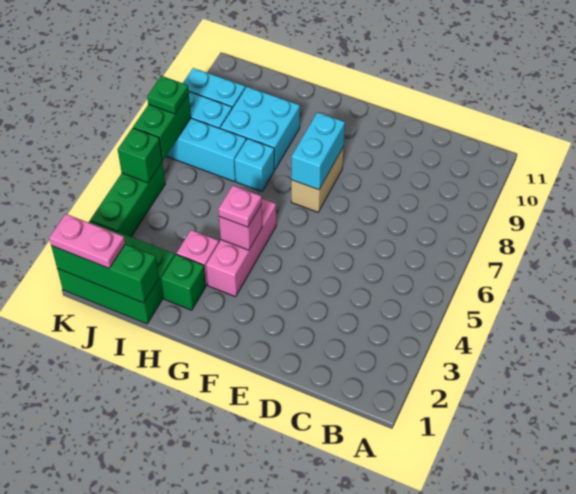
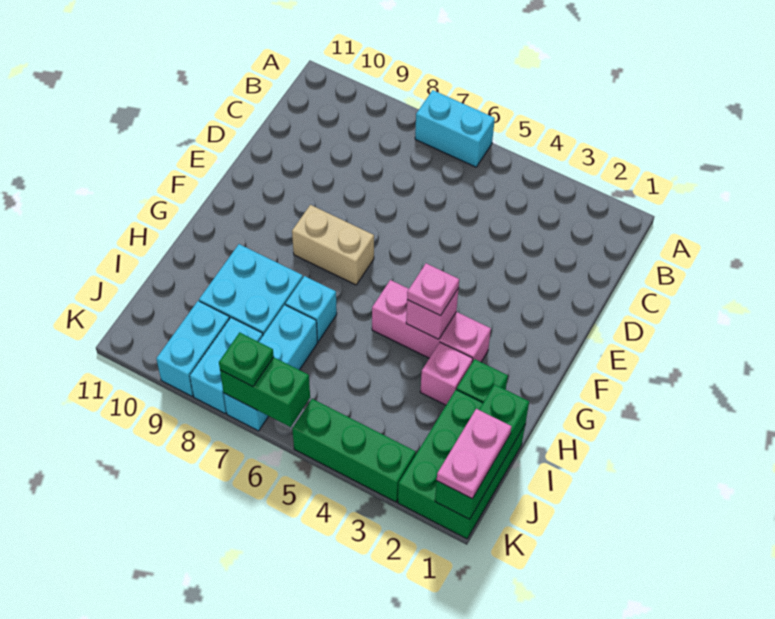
cyan 1x2 brick [291,112,345,190] -> cyan 1x2 brick moved to [415,90,495,167]
green 1x1 brick [118,128,162,183] -> none

